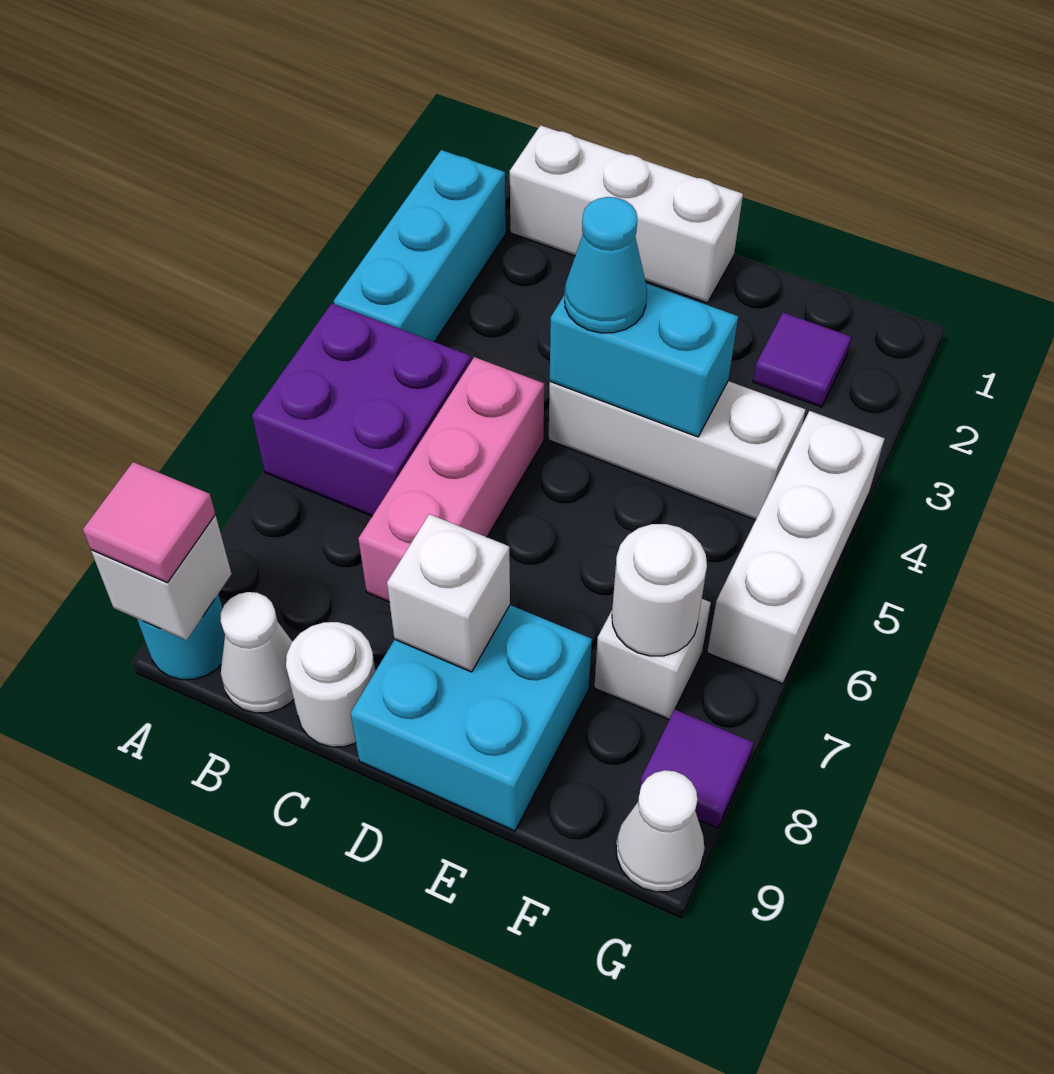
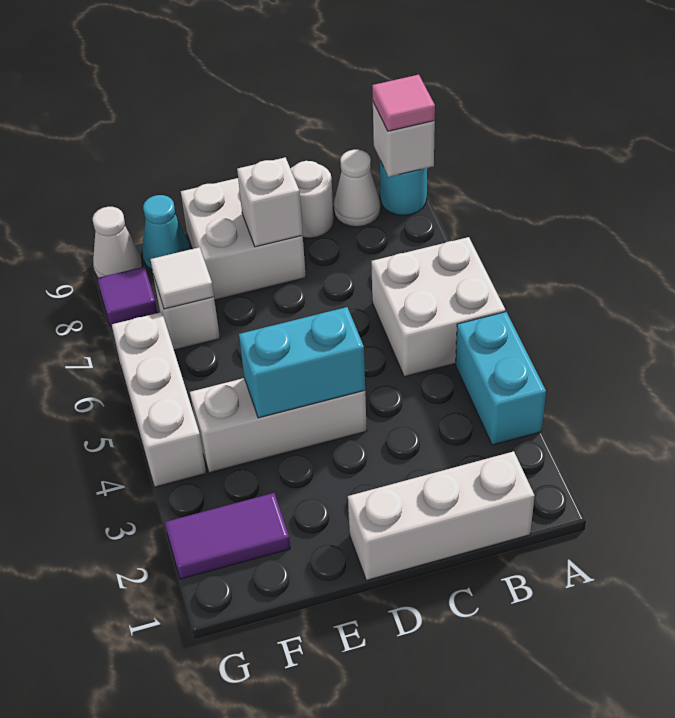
cyan 1x3 brick [334,150,506,342] -> cyan 1x2 brick [456,312,546,445]
purple 2x2 brick [252,304,471,516] -> white 2x2 brick [371,237,505,377]
pink 1x3 brick [358,357,544,602] -> none
cyan 1x1 cone [565,197,647,333] -> cyan 1x1 cone moved to [142,195,190,270]
cyan 2x2 brick [351,605,592,831] -> white 2x2 brick [181,178,306,300]
purple 1x1 tile [753,313,851,407] -> purple 1x2 tile [165,493,290,579]
white 1x1 round brick [612,524,707,656] -> white 1x1 tile [150,247,214,309]

